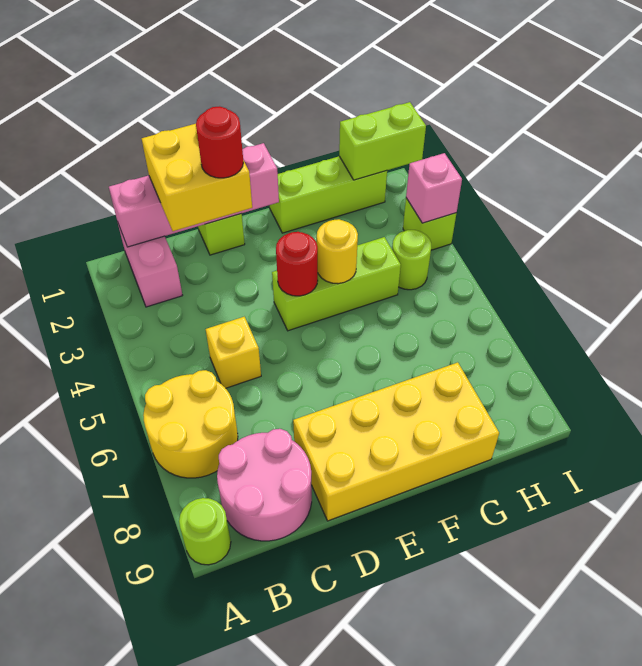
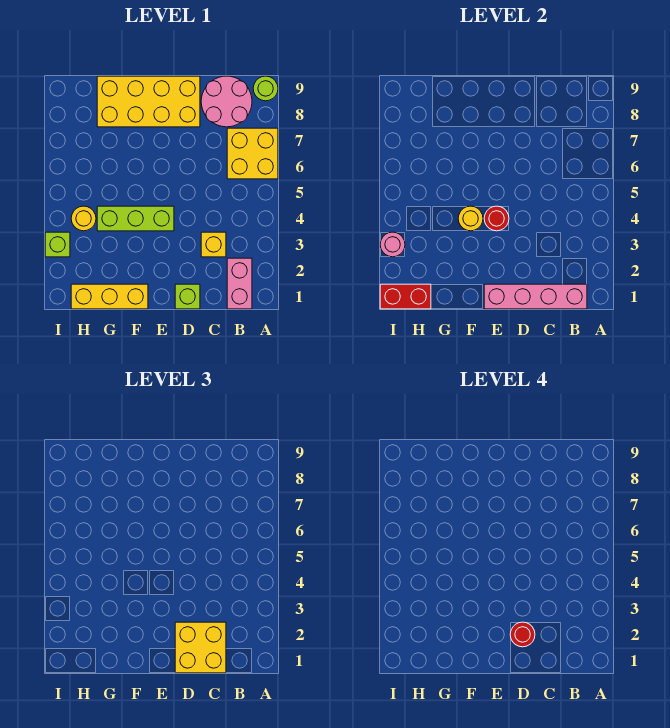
yellow 2x2 round brick [143,370,238,478] -> yellow 2x2 brick [227,128,278,179]
yellow 1x1 brick [206,317,261,388] -> yellow 1x1 brick moved to [201,232,226,257]
lime 1x3 brick [270,156,387,233] -> yellow 1x3 brick [71,284,148,309]
lime 1x2 brick [339,102,426,180] -> red 1x2 brick [380,284,431,309]
lime 1x1 round brick [392,230,431,290] -> yellow 1x1 round brick [71,206,96,231]
pink 1x1 brick [406,153,462,223] -> pink 1x1 round brick [380,232,405,257]

